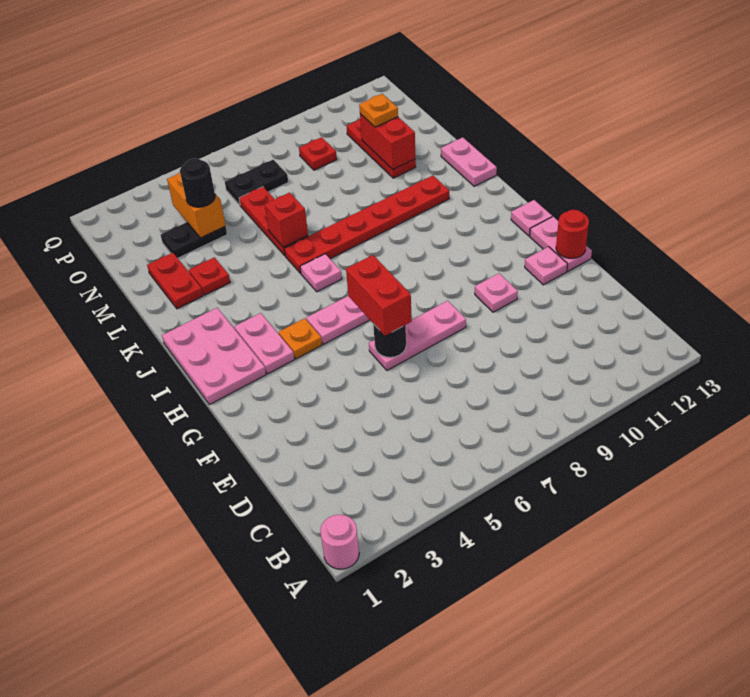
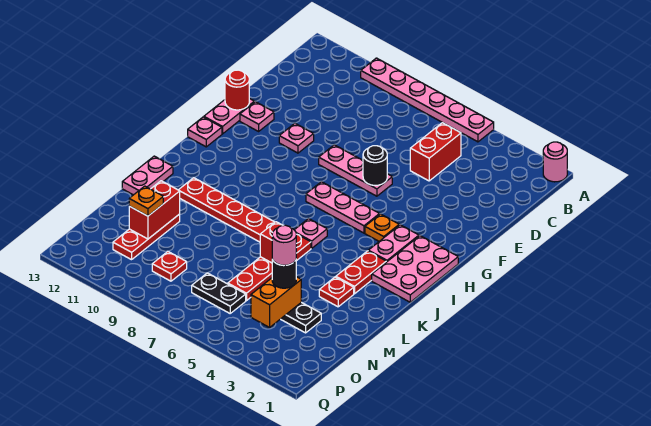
none -> pink 1x6 plate [361,58,494,142]
red 1x2 brick [346,255,412,336] -> red 1x2 brick moved to [410,123,461,181]
red 1x2 plate [147,253,203,309] -> red 1x2 plate moved to [336,251,386,294]
none -> pink 1x1 round brick [272,225,296,265]

